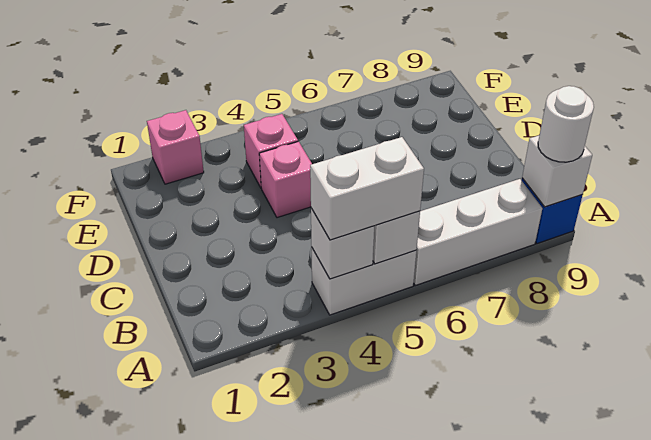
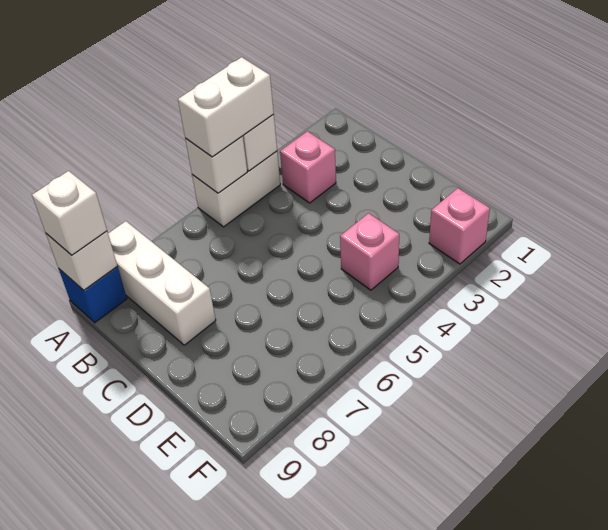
white 1x3 brick [414,179,542,285] -> white 1x3 brick turned to [108,221,216,345]
white 1x1 round brick [538,86,594,162] -> white 1x1 brick [32,171,107,255]
pink 1x1 brick [259,141,312,218] -> pink 1x1 brick moved to [280,131,336,203]

